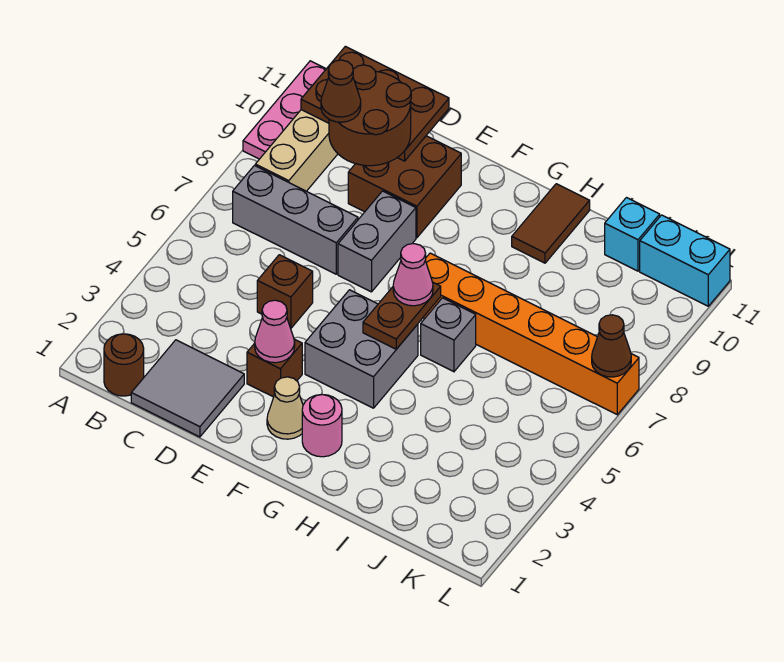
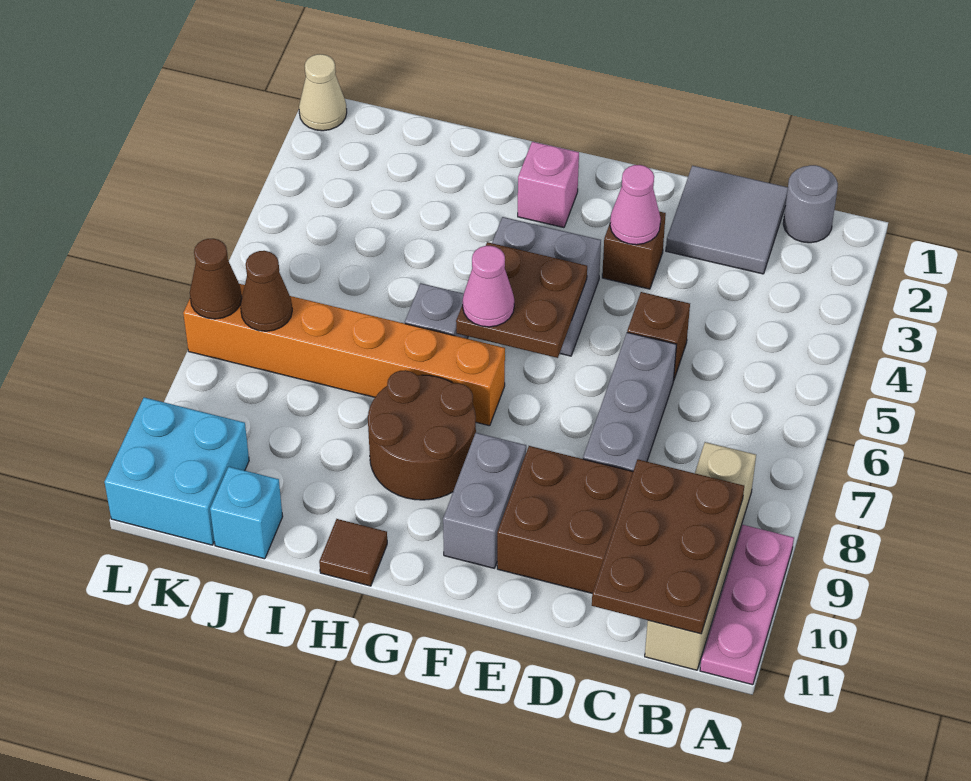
brown 1x1 round brick [104,334,144,396] -> grey 1x1 round brick [783,165,838,243]
grey 1x3 brick [233,166,358,274] -> grey 1x3 brick turned to [583,333,676,471]
brown 2x3 plate [301,46,449,161] -> brown 2x3 plate turned to [592,460,744,634]
brown 2x2 round brick [329,65,411,166] -> brown 2x2 round brick moved to [368,370,476,500]
brown 1x1 cone [321,60,361,122] -> brown 1x1 cone moved to [240,251,292,331]
grey 1x2 brick [338,191,416,292] -> grey 1x2 brick moved to [443,433,526,568]
tan 1x1 cone [267,377,303,439] -> tan 1x1 cone moved to [299,54,347,131]
pink 1x1 round brick [302,395,342,457] -> pink 1x1 brick [518,142,579,228]
brown 1x2 plate [363,283,441,349] -> brown 2x2 plate [456,242,587,358]
brown 1x2 tile [512,184,590,263] -> brown 1x1 tile [319,519,387,586]
cyan 1x2 brick [640,215,730,306] -> cyan 2x2 brick [105,397,249,545]

